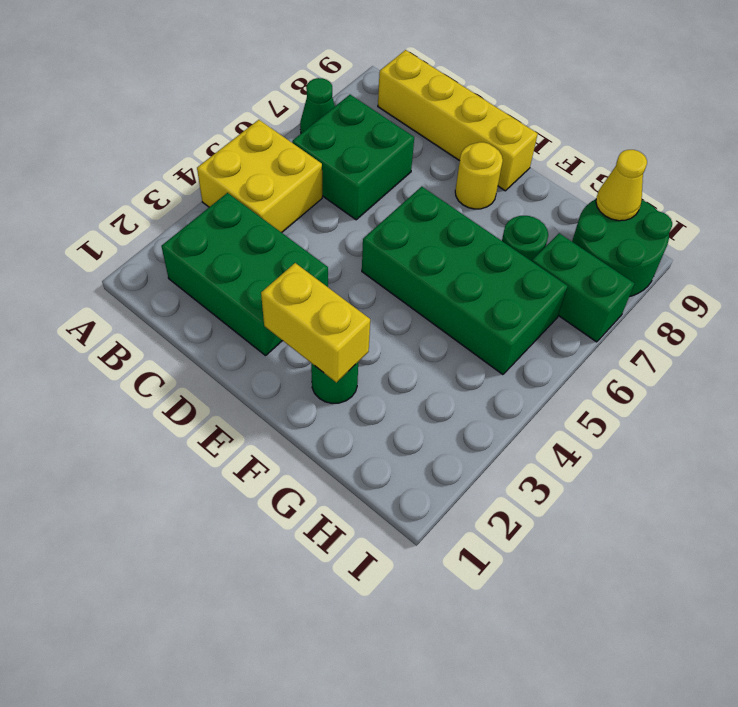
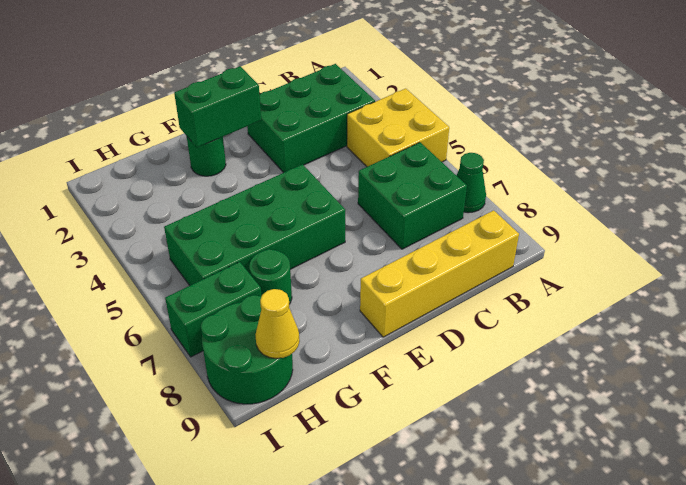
yellow 1x2 brick [261,263,370,382] -> green 1x2 brick [174,66,261,147]
yellow 1x1 round brick [455,142,503,209] -> none

